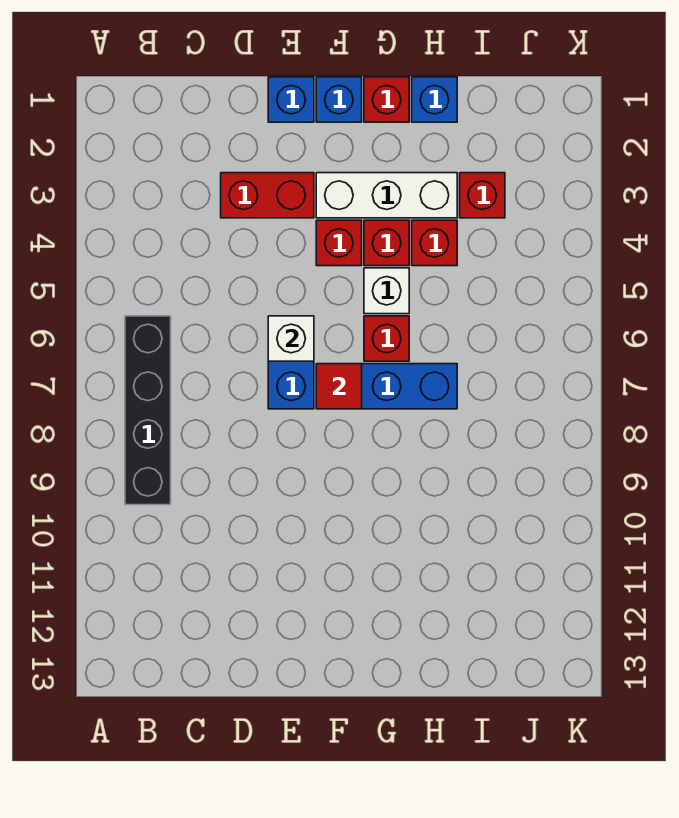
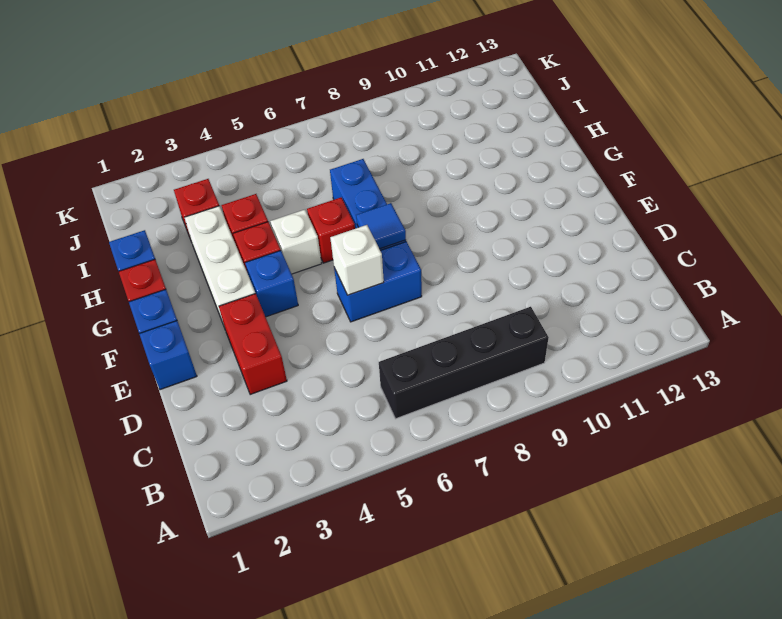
red 1x1 brick [316,220,362,266] -> blue 1x1 brick [245,251,298,317]
red 1x1 tile [316,364,362,409] -> blue 1x1 tile [356,203,406,249]

